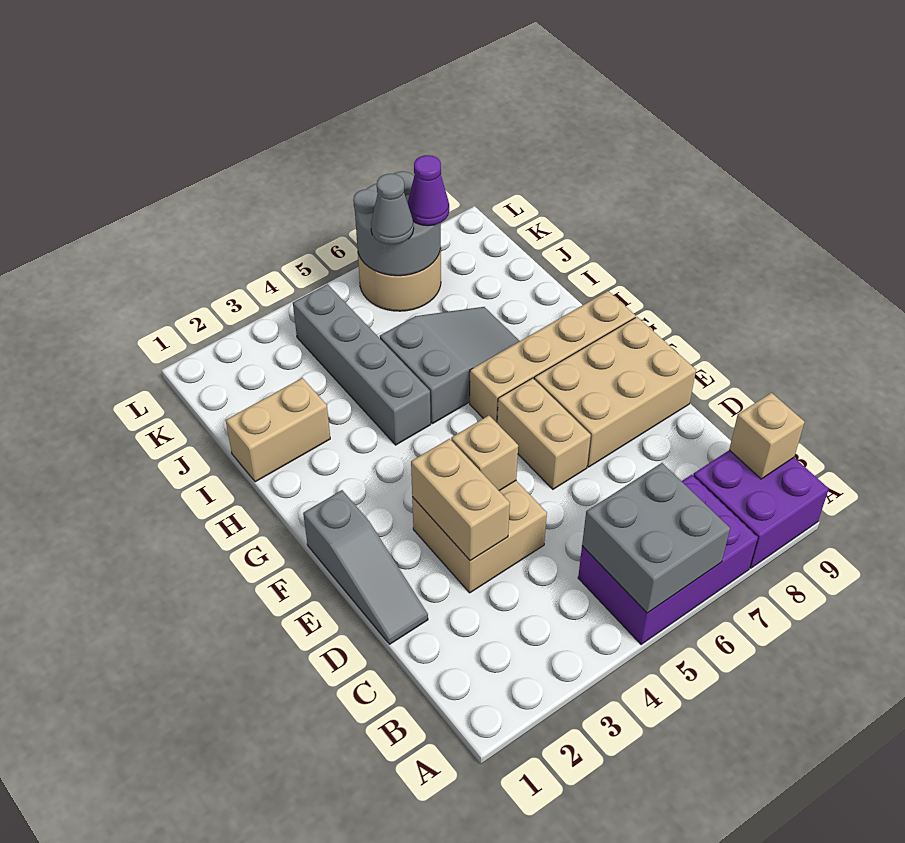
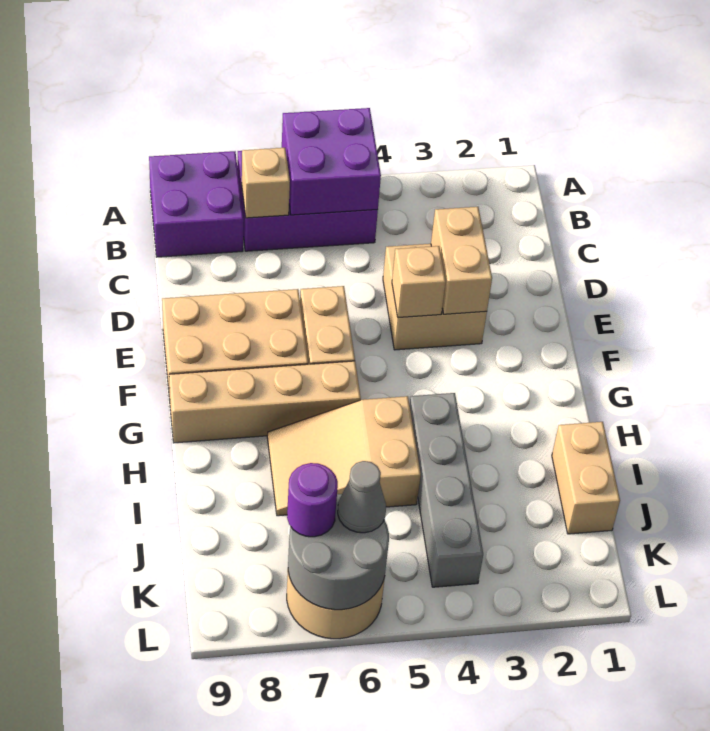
grey 2x2 brick [582,463,730,613] -> purple 2x2 brick [282,108,381,215]
tan 1x1 brick [729,393,805,479] -> tan 1x1 brick moved to [242,148,290,218]
grey 1x3 slope [303,490,428,644] -> none
grey 2x3 slope [380,307,520,424] -> tan 2x3 slope [267,396,421,516]
tan 1x2 brick [226,378,330,482] -> tan 1x2 brick turned to [552,422,620,534]
purple 1x1 cone [408,155,449,226] -> purple 1x1 round brick [287,463,338,537]

